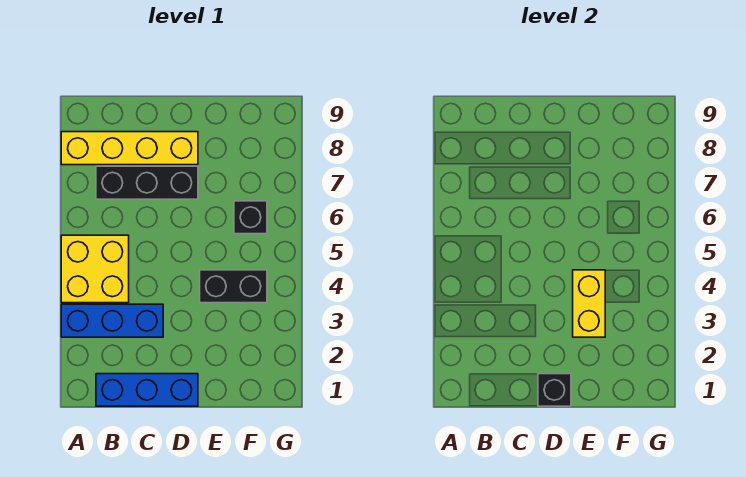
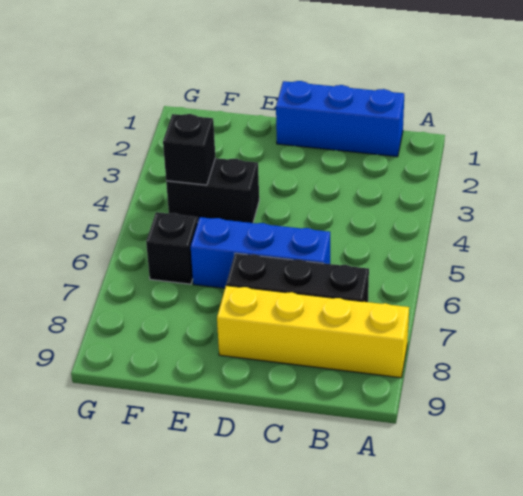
blue 1x3 brick [61,304,163,337] -> blue 1x3 brick moved to [191,217,330,288]
yellow 2x2 brick [61,235,129,303] -> none
black 1x1 brick [538,374,571,406] -> black 1x1 brick moved to [163,114,215,185]
yellow 1x2 brick [573,270,605,337] -> none

